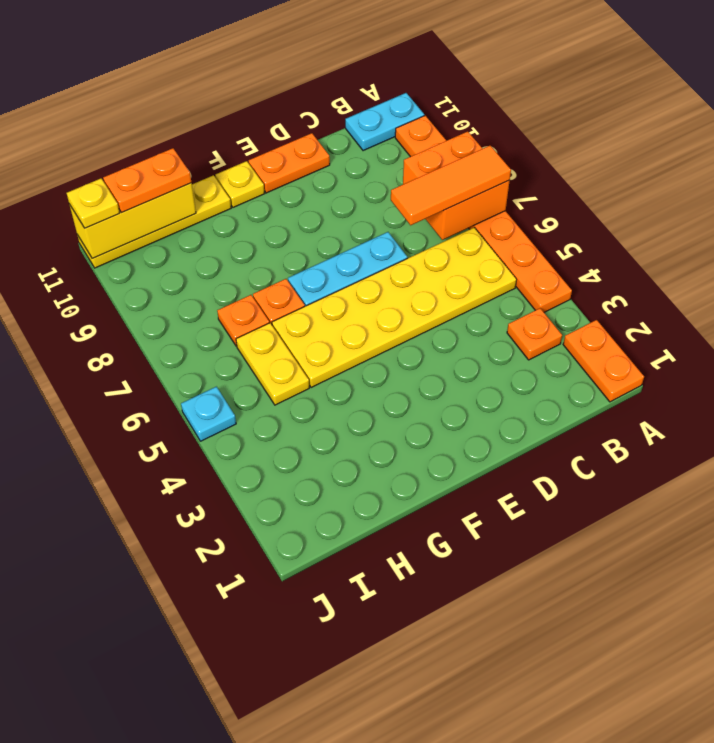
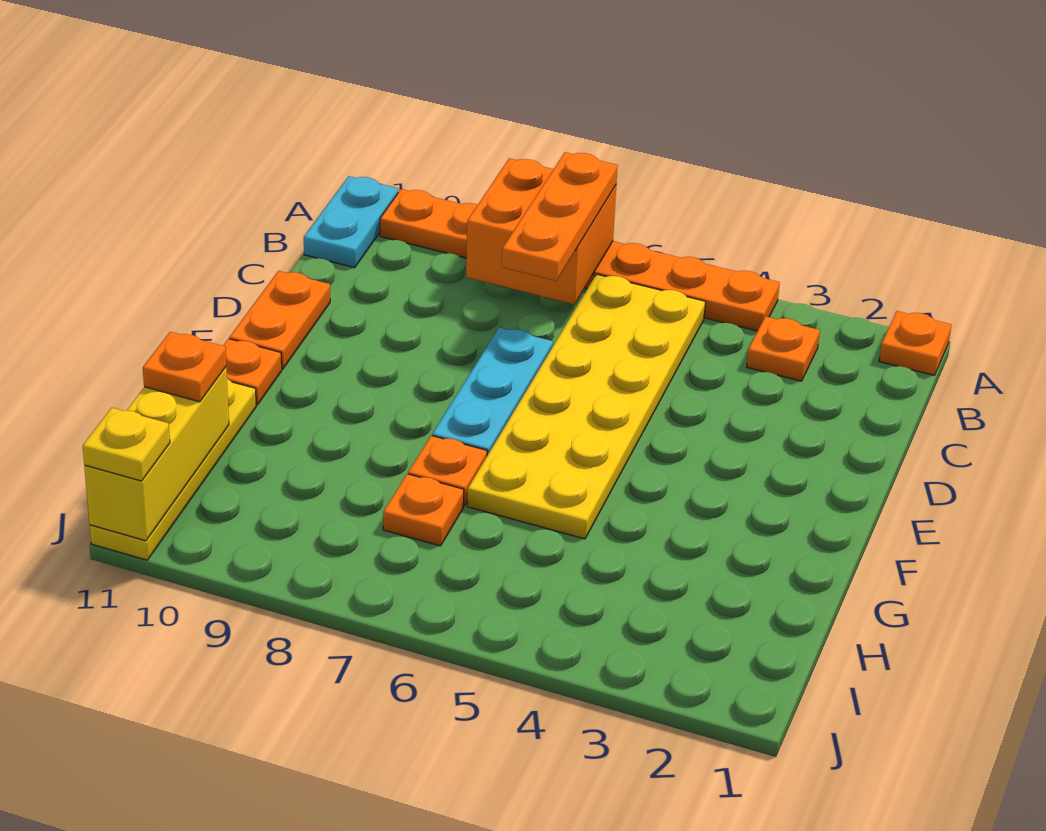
orange 1x2 plate [563,320,644,402] -> orange 1x1 plate [879,311,951,375]
orange 1x3 tile [391,146,511,225] -> orange 1x3 plate [502,152,618,281]
yellow 1x1 plate [215,161,265,207] -> orange 1x1 plate [223,339,282,405]
yellow 1x2 plate [236,323,309,405] -> none
orange 1x2 plate [103,148,191,213] -> orange 1x1 plate [143,332,226,402]
cyan 1x1 plate [181,387,236,441] -> none

